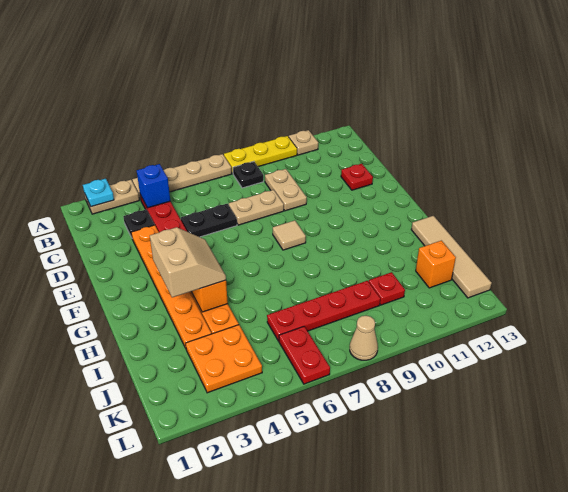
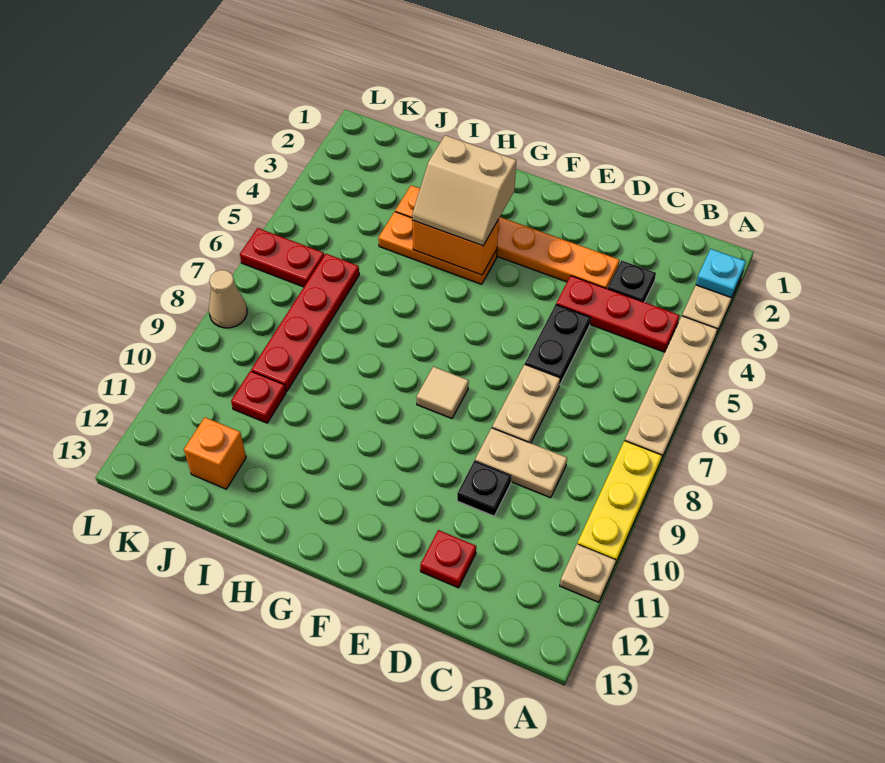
blue 1x1 brick [137,164,170,208] -> none
black 1x1 plate [233,161,263,188] -> black 1x1 plate moved to [457,461,511,516]
tan 1x4 tile [411,216,492,298] -> none
orange 2x2 plate [186,325,262,393] -> none

